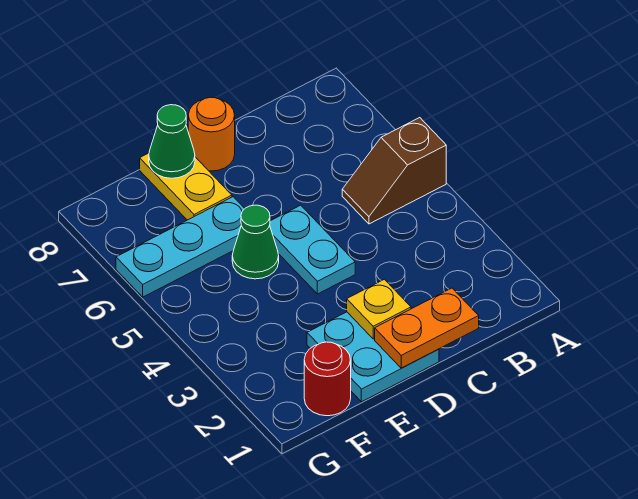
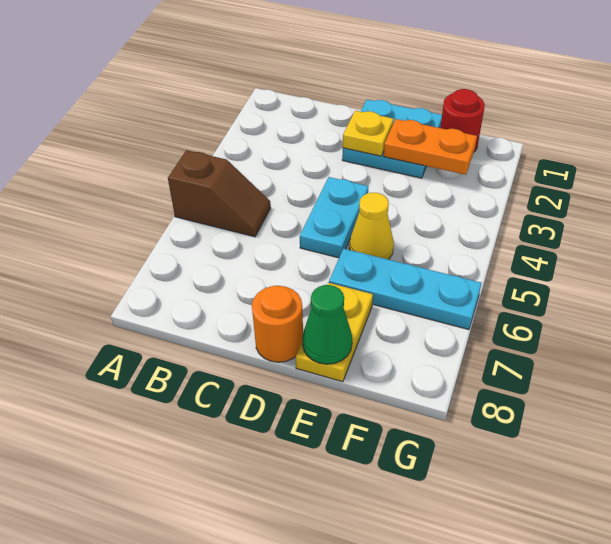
orange 1x2 plate [375,288,479,368] -> orange 1x2 plate moved to [384,119,477,175]
green 1x1 cone [232,205,279,279] -> yellow 1x1 cone [349,193,394,259]

